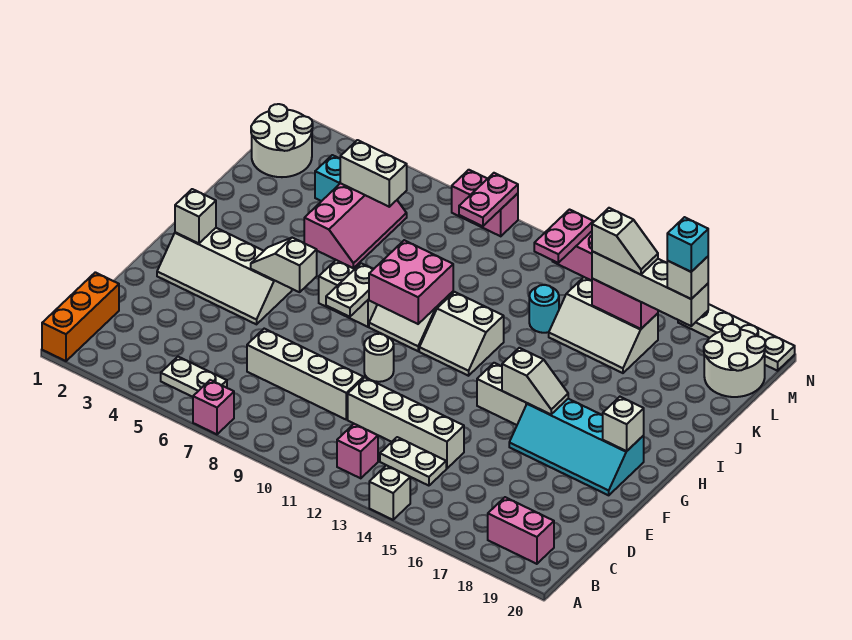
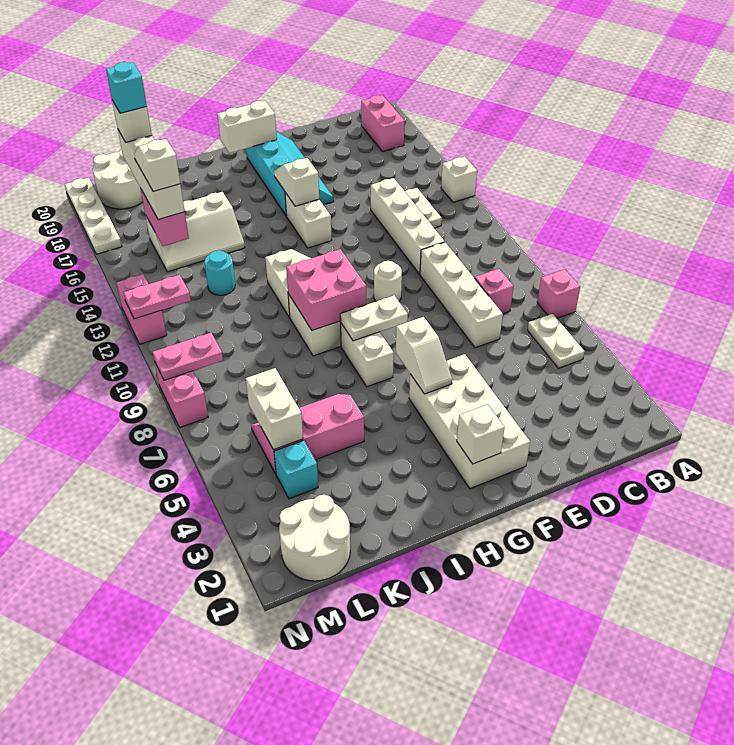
orange 1x3 brick [42,272,119,361] -> none
pink 1x1 brick [337,424,378,478] -> pink 1x1 brick moved to [475,269,513,314]
white 2x4 slope [157,228,292,324] -> white 2x4 brick [409,354,530,489]
white 1x1 brick [603,397,644,451] -> white 1x2 brick [217,101,277,153]
white 2x3 slope [549,277,658,373] -> white 2x3 slope turned to [145,192,245,272]

